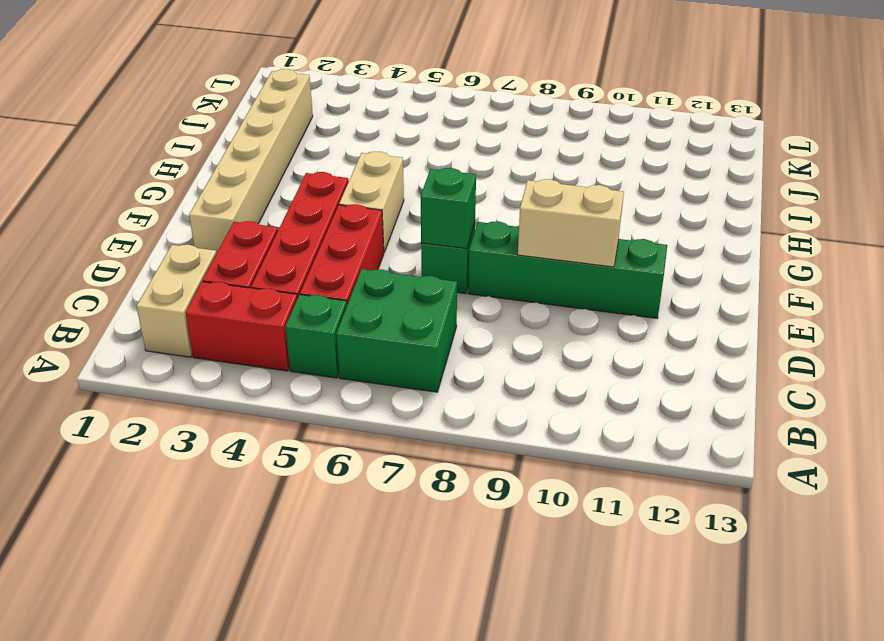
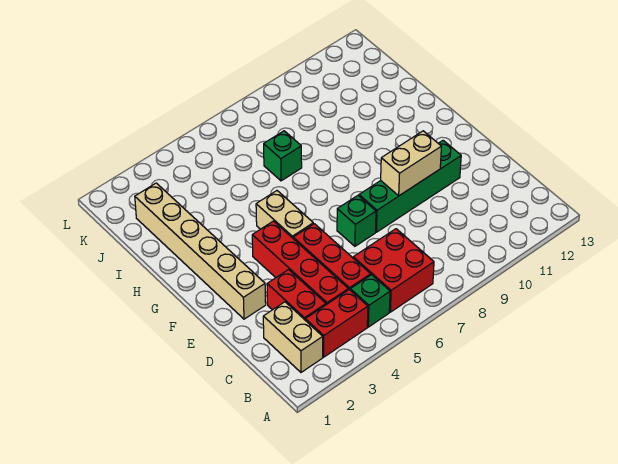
green 2x2 brick [336,269,457,392] -> red 2x2 brick [353,229,434,312]
green 1x1 brick [421,168,476,249] -> green 1x1 brick moved to [264,131,302,181]

